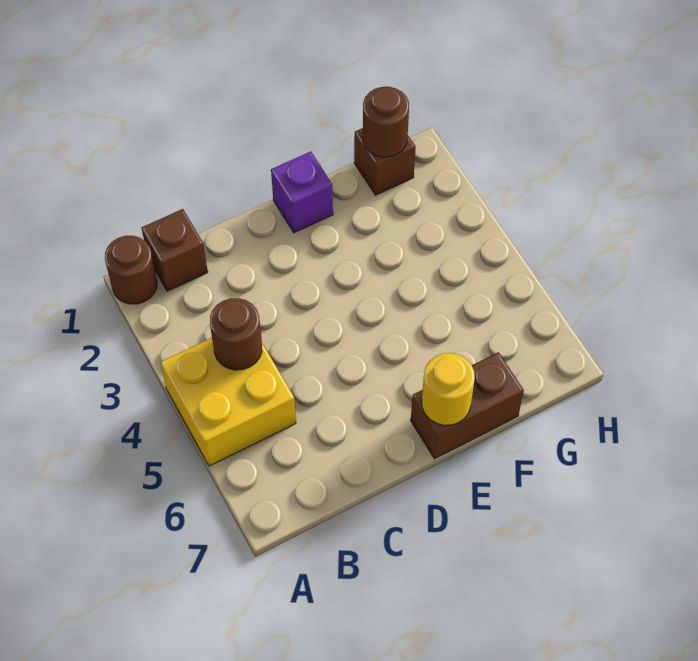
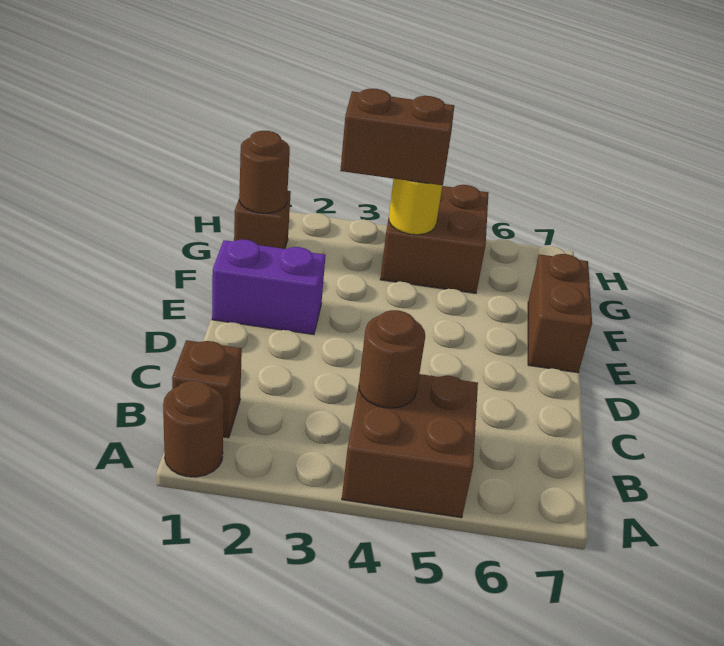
yellow 2x2 brick [160,338,296,466] -> brown 2x2 brick [342,374,478,518]
purple 1x1 brick [271,151,333,233] -> purple 1x2 brick [212,239,326,335]
yellow 1x1 round brick [422,353,475,425] -> yellow 1x1 round brick moved to [389,179,442,235]
none -> brown 1x2 brick [340,89,454,185]
none -> brown 2x2 brick [380,185,488,293]

